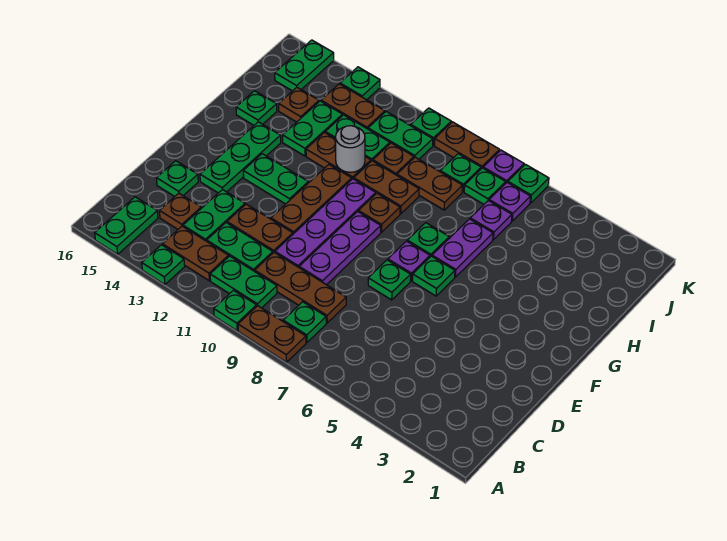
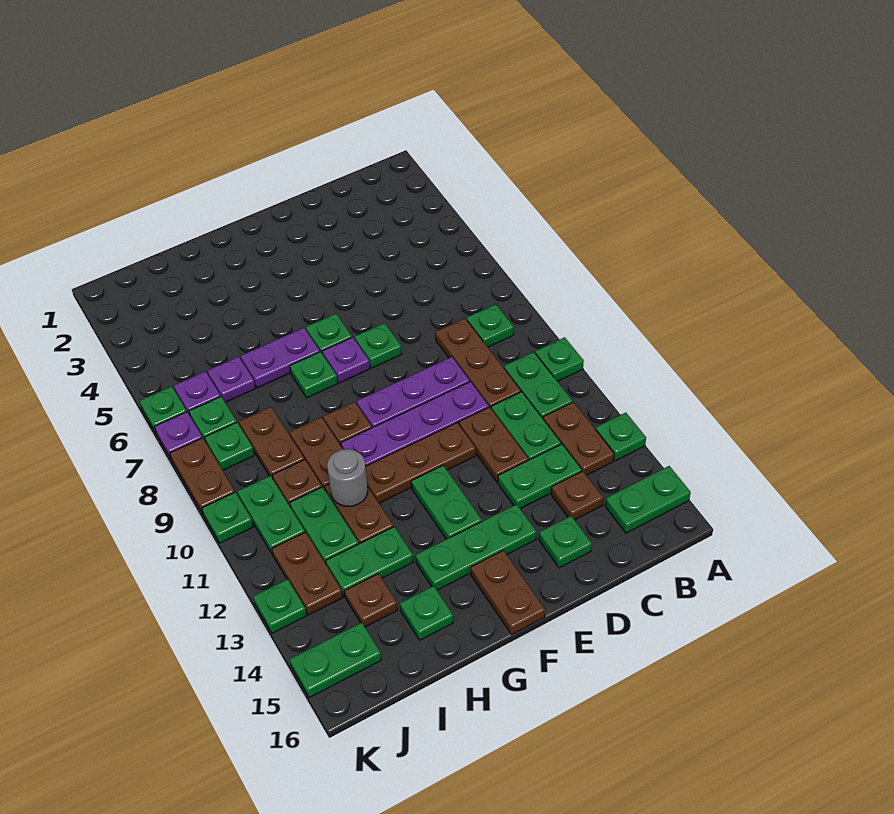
brown 1x2 plate [238,306,306,362] -> brown 1x2 plate moved to [471,550,545,634]

